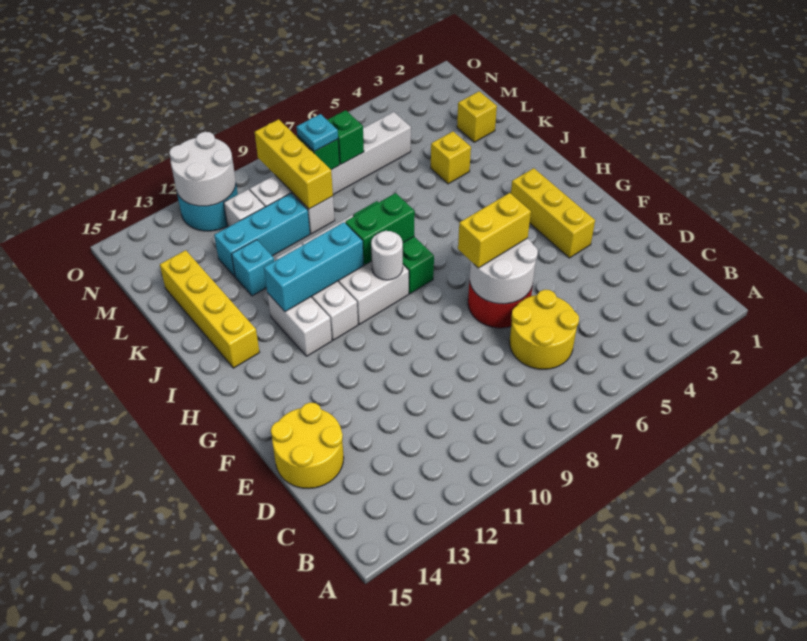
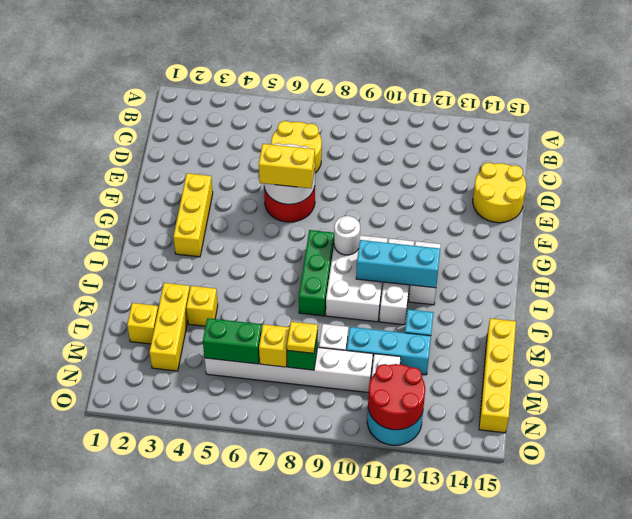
green 1x2 brick [345,193,415,265] -> green 1x2 brick moved to [203,318,262,364]
yellow 1x4 brick [160,250,260,368] -> yellow 1x4 brick moved to [479,318,516,433]
yellow 1x3 brick [255,119,333,209] -> yellow 1x3 brick moved to [150,283,190,371]
green 1x1 brick [328,110,364,164] -> yellow 1x1 brick [259,324,290,367]
cyan 1x1 plate [297,114,338,151] -> yellow 1x1 plate [287,322,318,353]
white 2x2 round brick [169,132,236,206] -> red 2x2 round brick [368,364,425,430]

